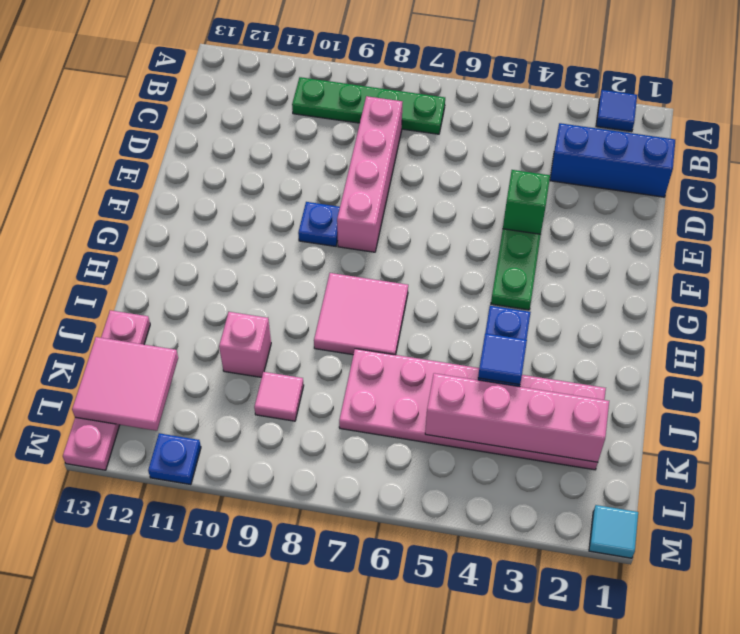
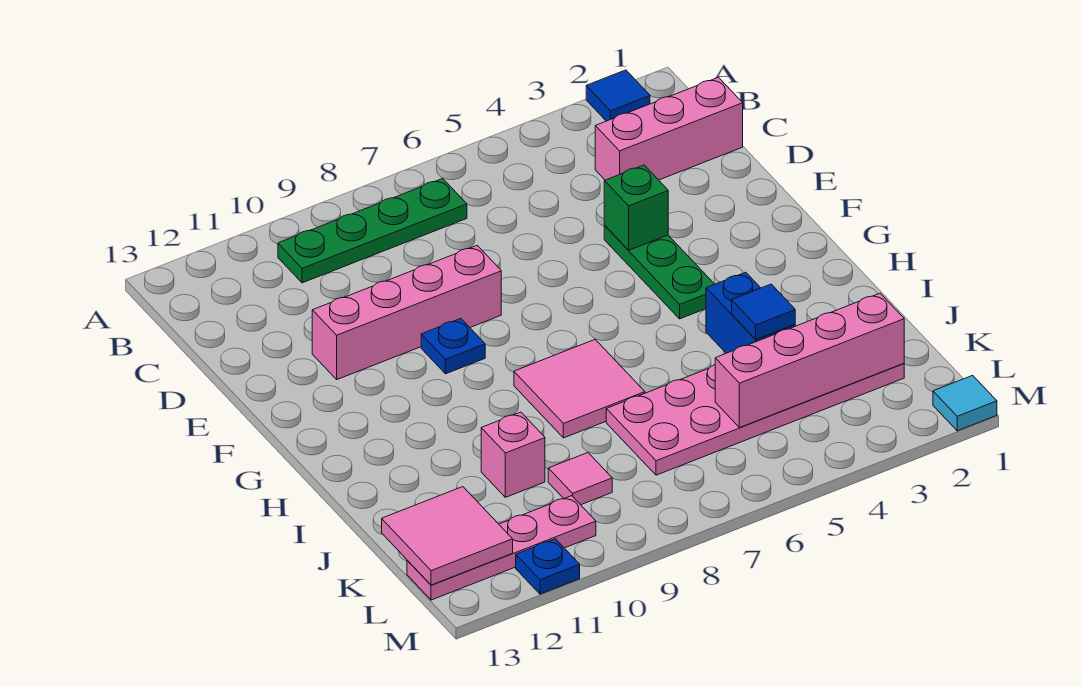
blue 1x3 brick [550,123,675,197] -> pink 1x3 brick [595,77,743,180]
pink 1x4 brick [337,96,402,252] -> pink 1x4 brick turned to [312,245,501,379]
pink 1x4 plate [63,310,150,470] -> pink 1x4 plate turned to [407,496,596,600]

